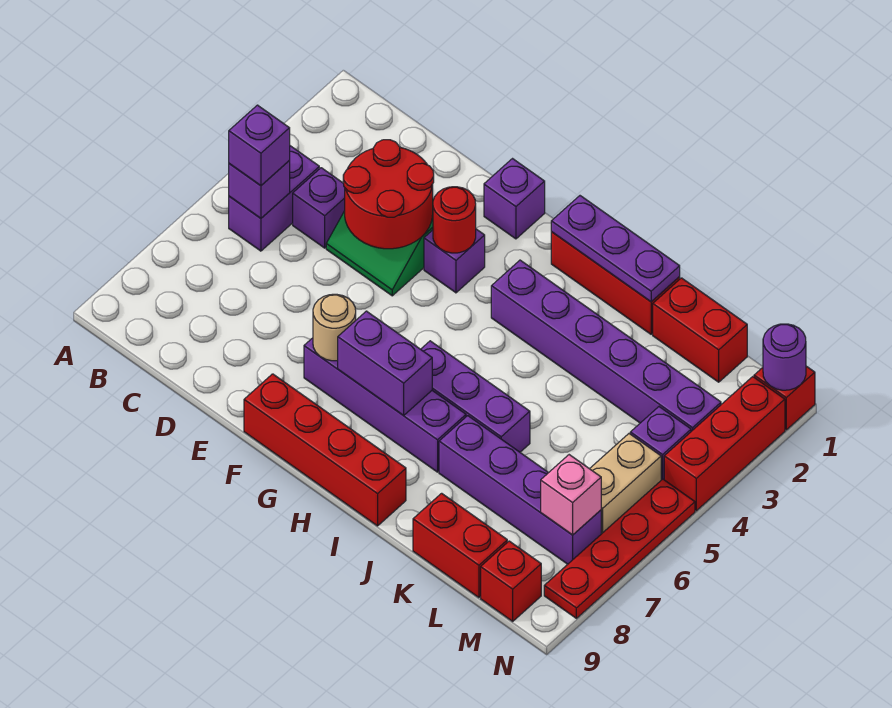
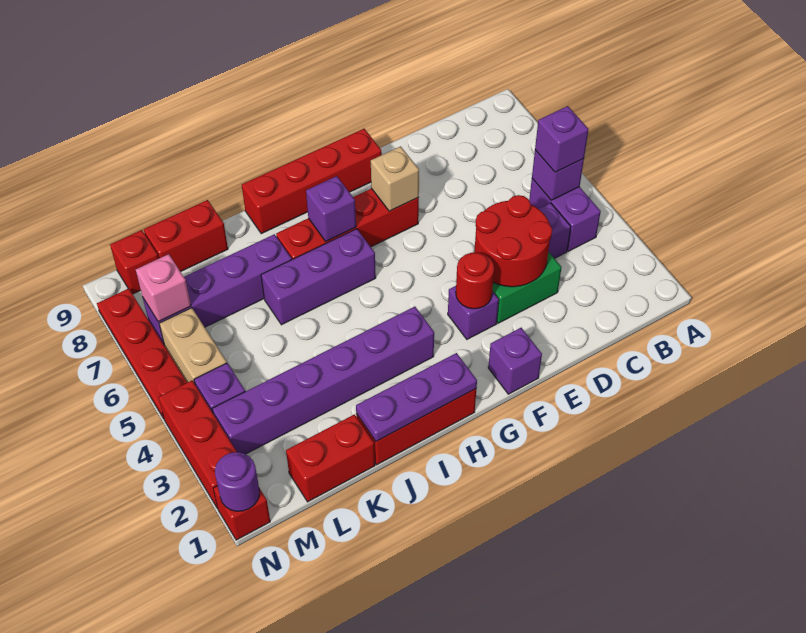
purple 1x4 brick [304,338,466,472] -> red 1x4 brick [276,188,419,259]
tan 1x1 round brick [313,294,356,361] -> tan 1x1 brick [371,146,419,211]
purple 1x2 brick [338,311,432,416] -> purple 1x1 brick [306,176,356,241]

